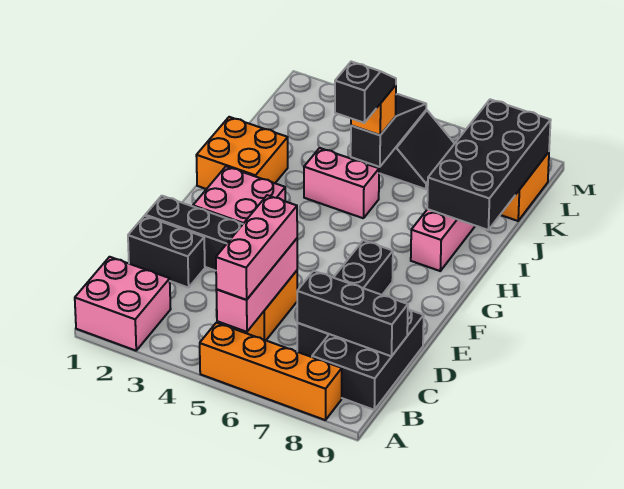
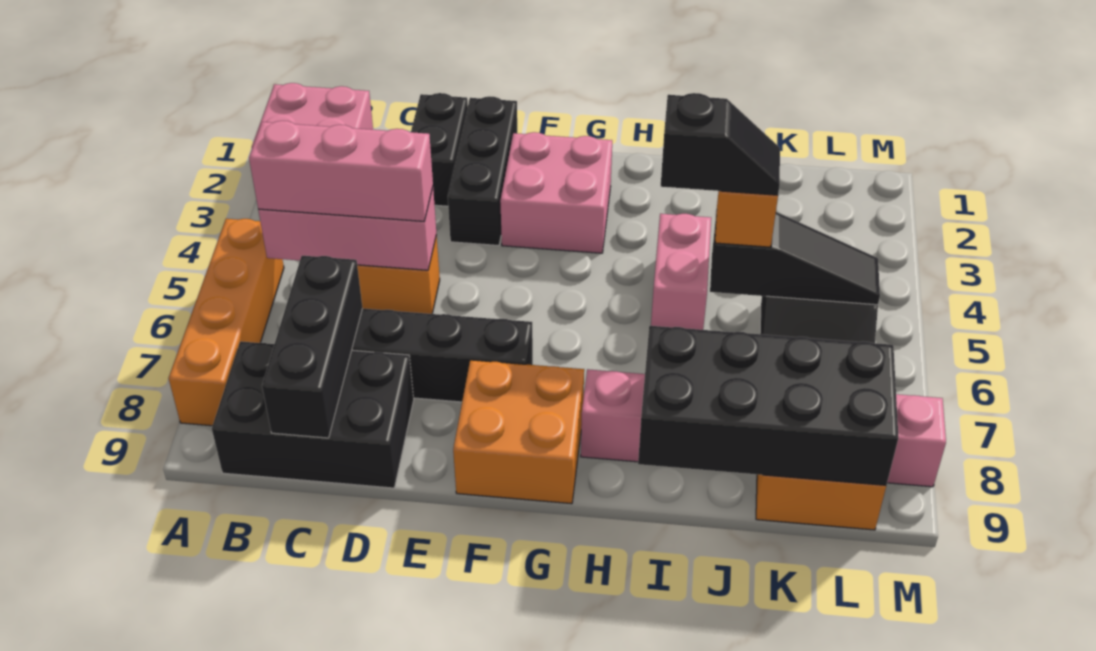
orange 2x2 brick [196,117,288,189] -> orange 2x2 brick moved to [453,360,584,504]

